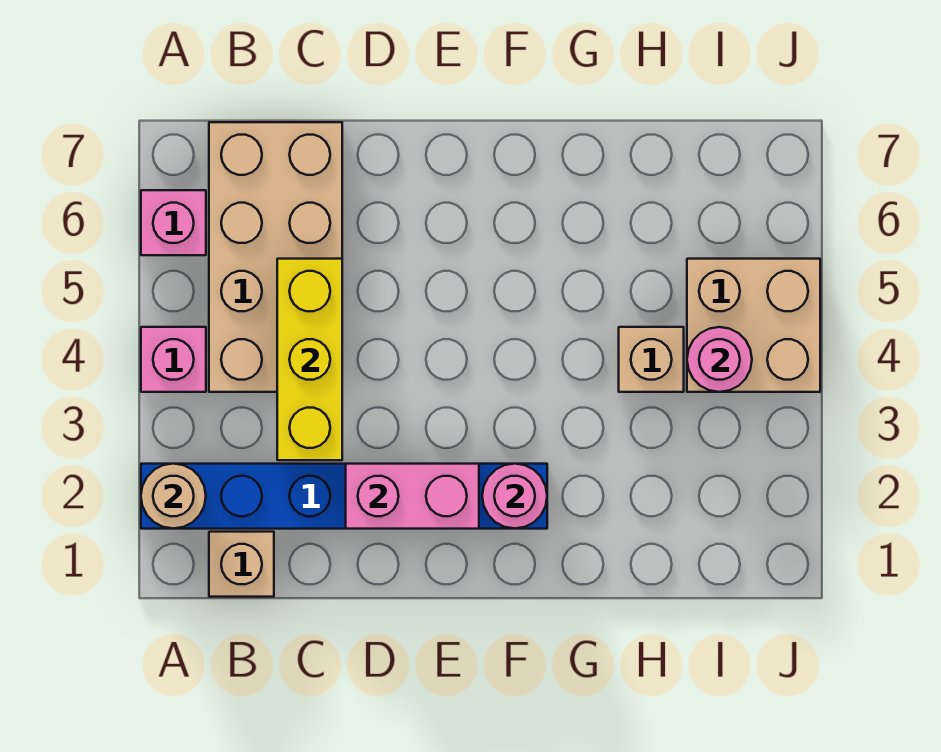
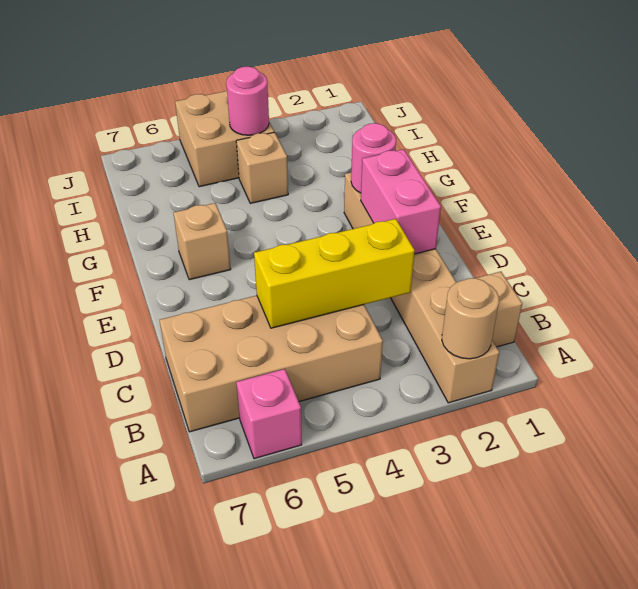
blue 1x6 brick [141,464,547,529] -> tan 1x6 brick [344,173,499,403]
pink 1x1 brick [141,327,206,392] -> none
none -> tan 1x1 brick [174,203,231,280]

